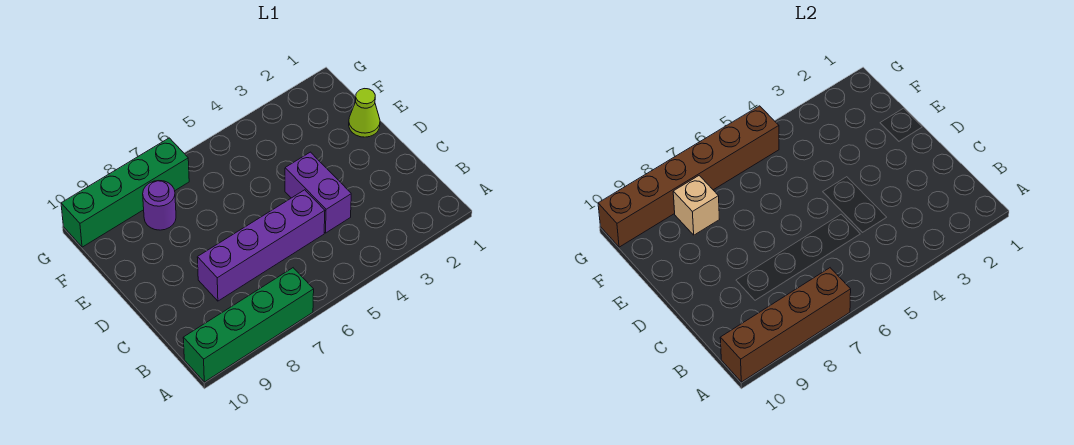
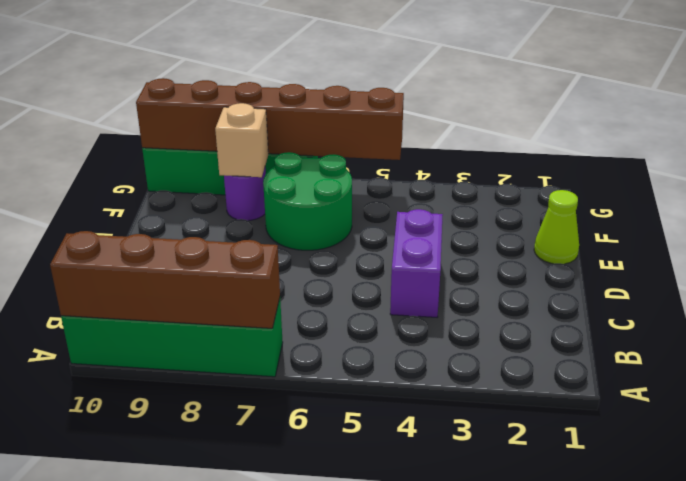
purple 1x4 brick [197,190,325,301] -> none
none -> green 2x2 round brick [263,152,352,250]

